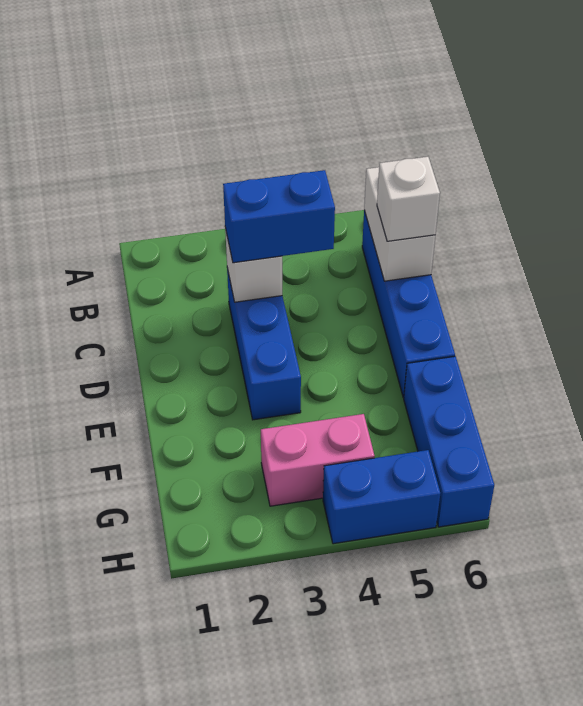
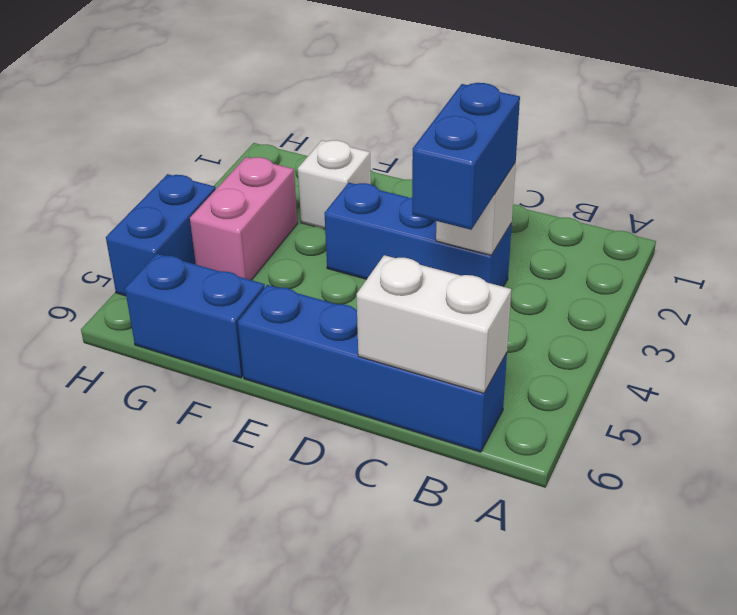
white 1x1 brick [377,157,440,241] -> white 1x1 brick moved to [298,140,371,229]
blue 1x3 brick [404,356,494,527] -> blue 1x2 brick [125,254,265,378]

